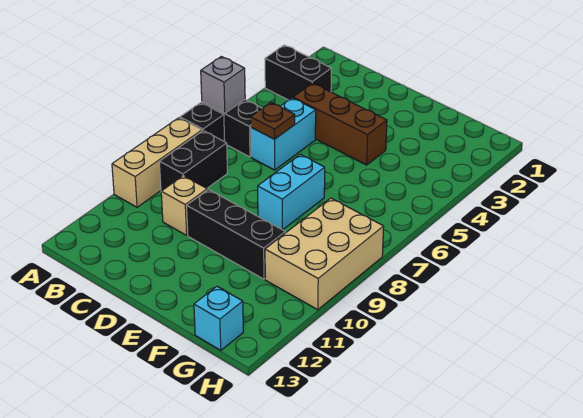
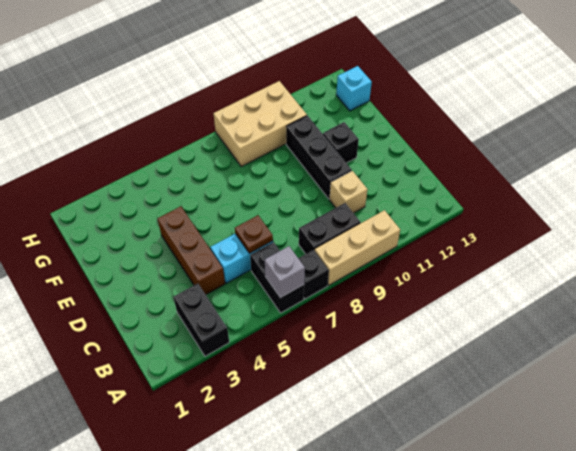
cyan 1x2 brick [258,154,325,230] -> none
none -> black 1x1 brick [323,122,359,163]

